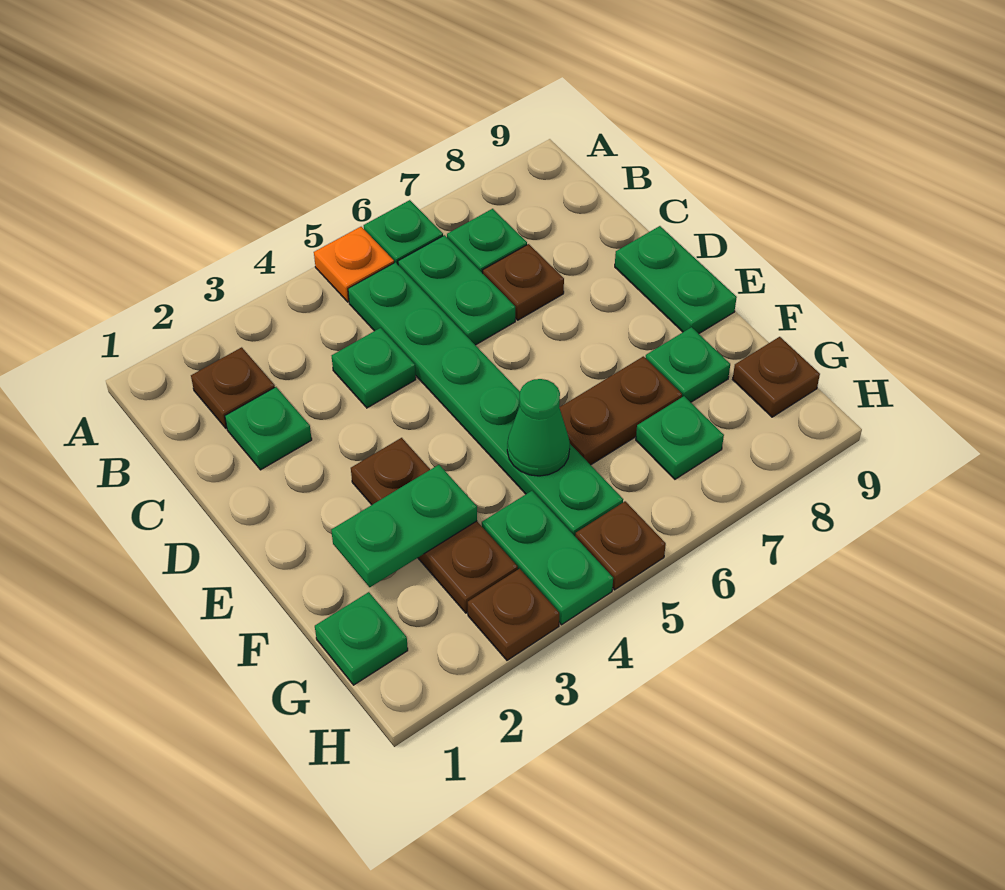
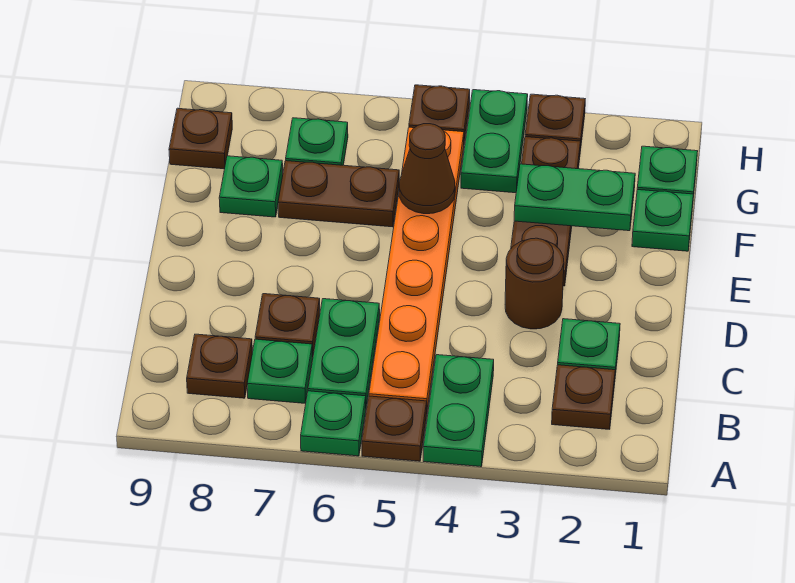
orange 1x1 plate [314,227,394,302] -> brown 1x1 plate [362,396,427,461]
green 1x6 plate [348,262,623,536] -> orange 1x6 plate [369,127,464,409]
none -> brown 1x1 plate [187,334,252,398]
green 1x1 plate [332,328,416,408] -> green 1x1 plate moved to [632,190,693,251]
none -> brown 1x1 round brick [505,238,564,329]
green 1x2 plate [615,226,737,334] -> green 1x2 plate moved to [423,355,494,467]
green 1x1 cone [507,379,570,476] -> brown 1x1 cone [399,124,455,214]

